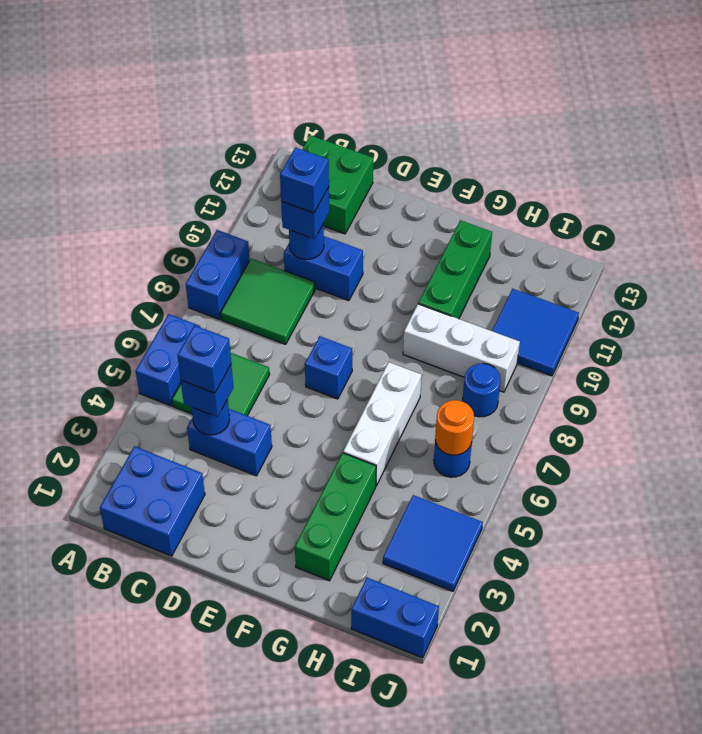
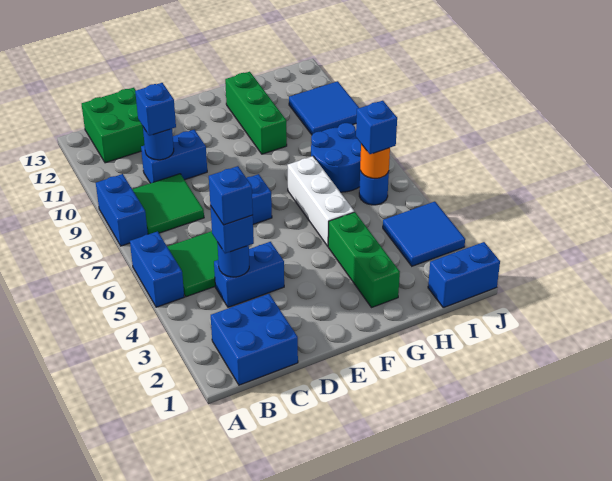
blue 1x1 brick [280,148,329,213] -> blue 1x1 brick moved to [356,101,397,154]
white 1x3 brick [403,304,520,392] -> none
blue 1x1 round brick [463,363,501,417] -> blue 2x2 round brick [311,123,361,192]

